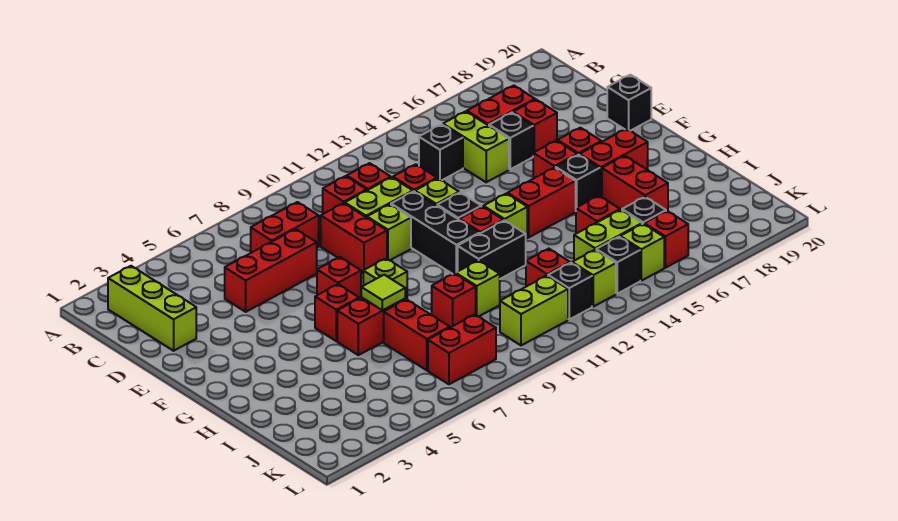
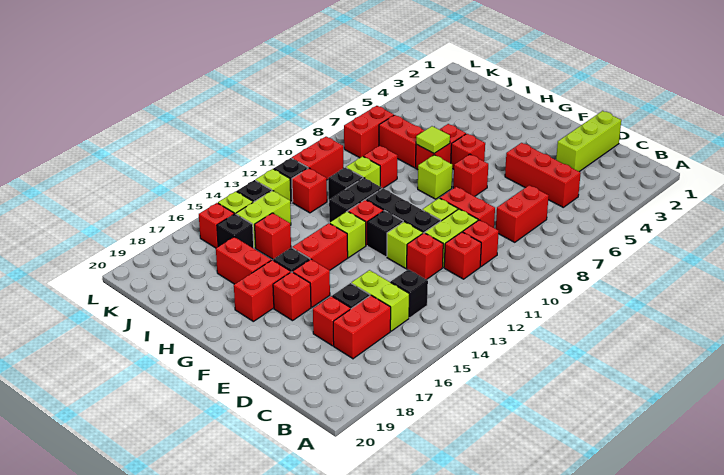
lime 1x3 brick [108,266,196,351] -> lime 1x3 brick turned to [556,111,621,172]
red 1x3 brick [225,229,317,312] -> red 1x3 brick turned to [505,143,581,207]
black 1x1 brick [607,75,651,131] -> black 1x1 brick moved to [328,167,363,200]
lime 1x2 brick [500,276,568,346] -> red 1x2 brick [292,137,343,180]

